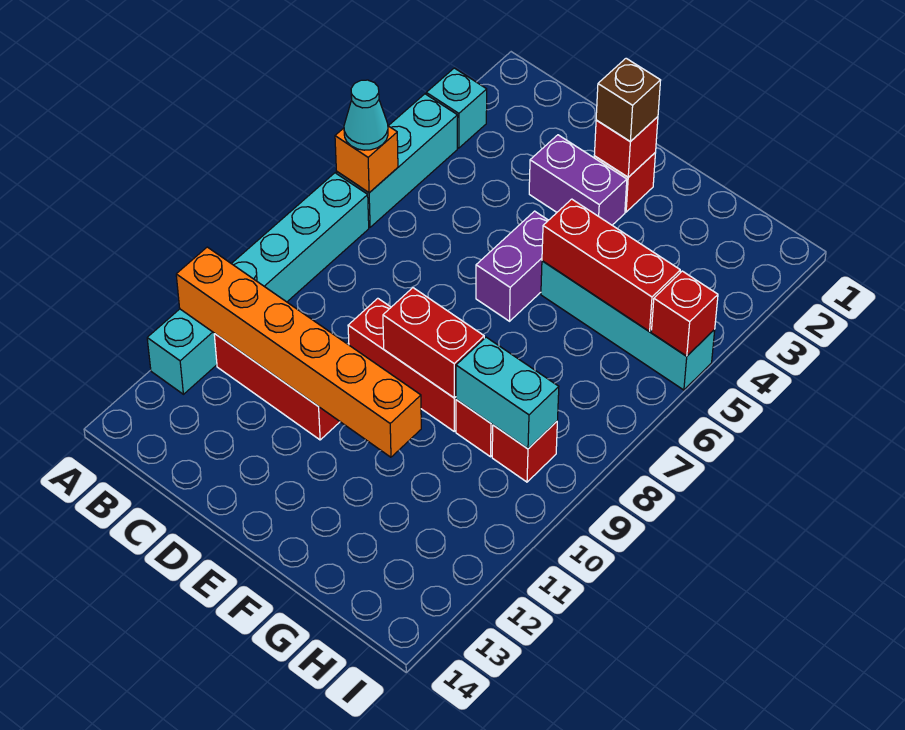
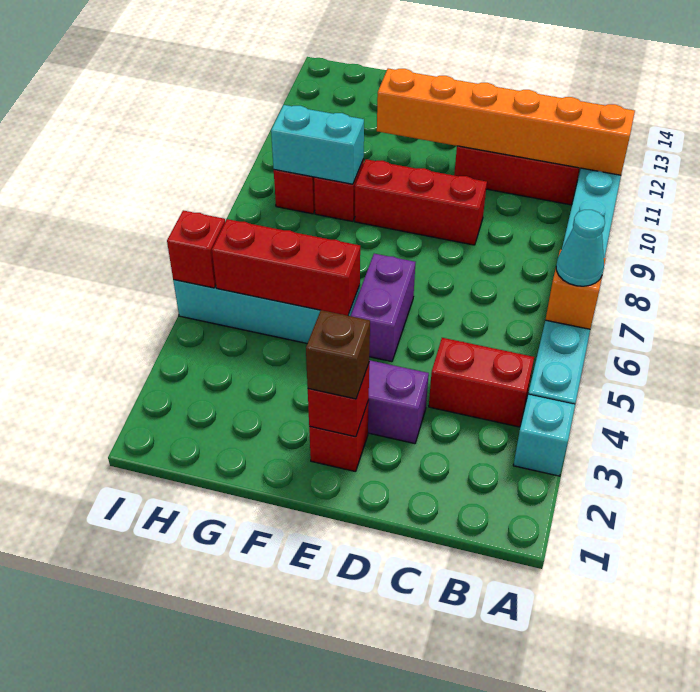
red 1x2 brick [383,288,484,398] -> red 1x2 brick moved to [429,338,534,427]

